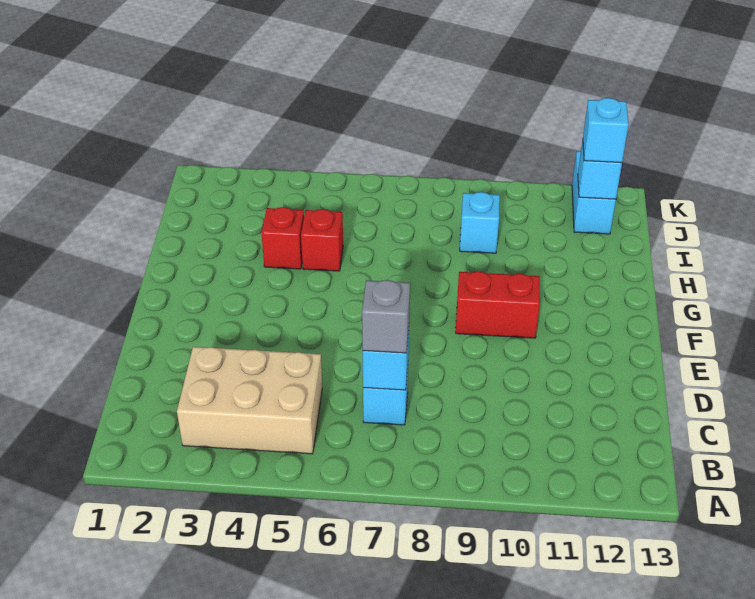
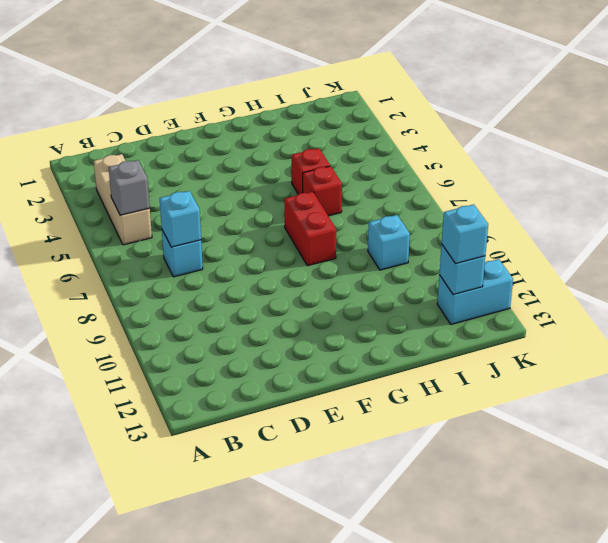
tan 2x3 brick [177,347,322,454] -> tan 1x3 brick [94,154,152,245]
grey 1x1 brick [362,280,410,353] -> grey 1x1 brick moved to [109,160,150,215]
red 1x2 brick [456,271,540,338] -> red 1x2 brick moved to [284,192,336,266]
red 1x1 brick [261,207,304,269] -> red 1x1 brick moved to [303,166,342,216]

